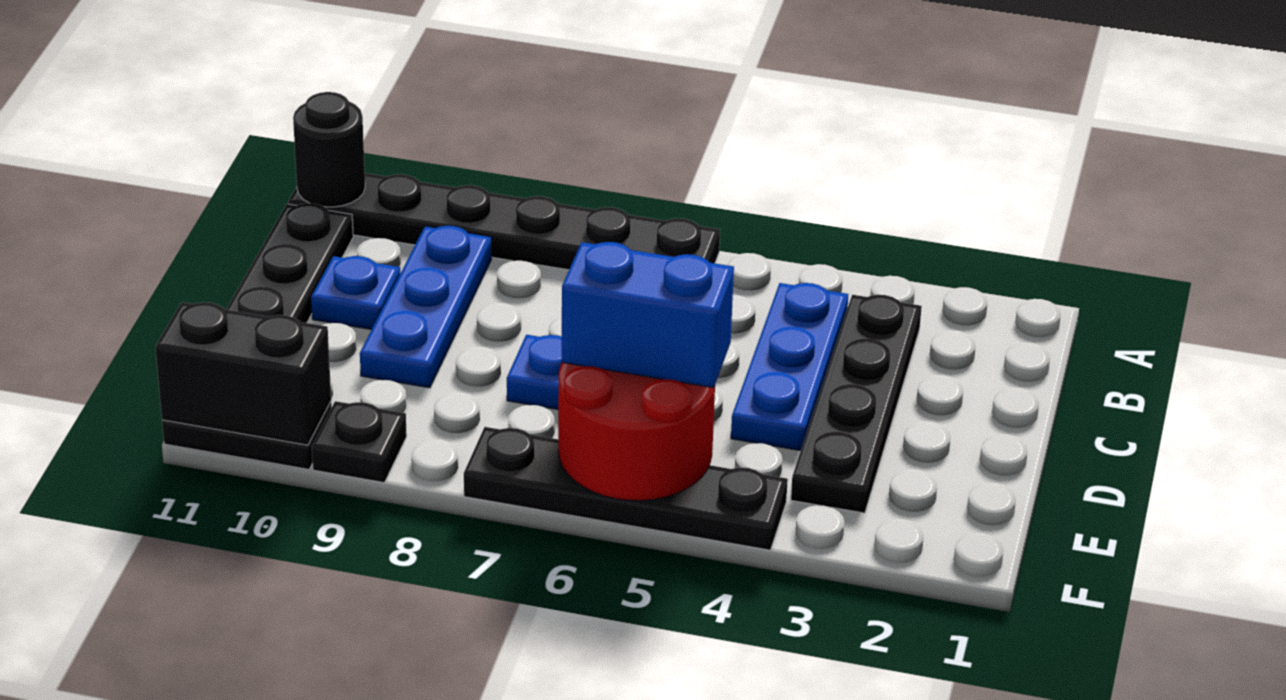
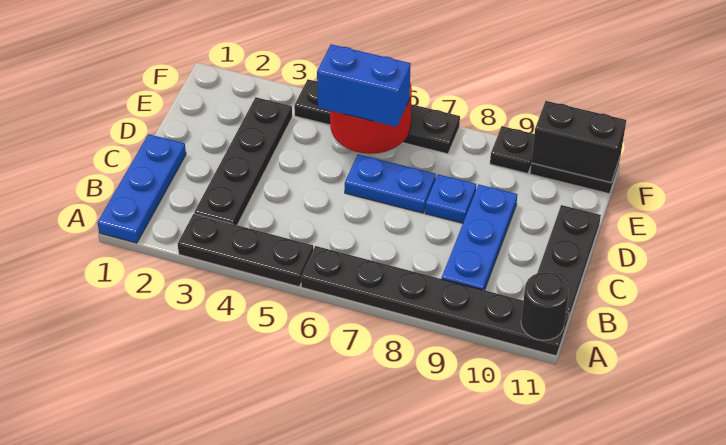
none -> black 1x3 plate [178,214,313,287]
blue 1x3 plate [731,283,848,451] -> blue 1x3 plate moved to [97,134,186,243]
blue 1x1 plate [311,256,400,330] -> blue 1x1 plate moved to [425,174,476,223]

